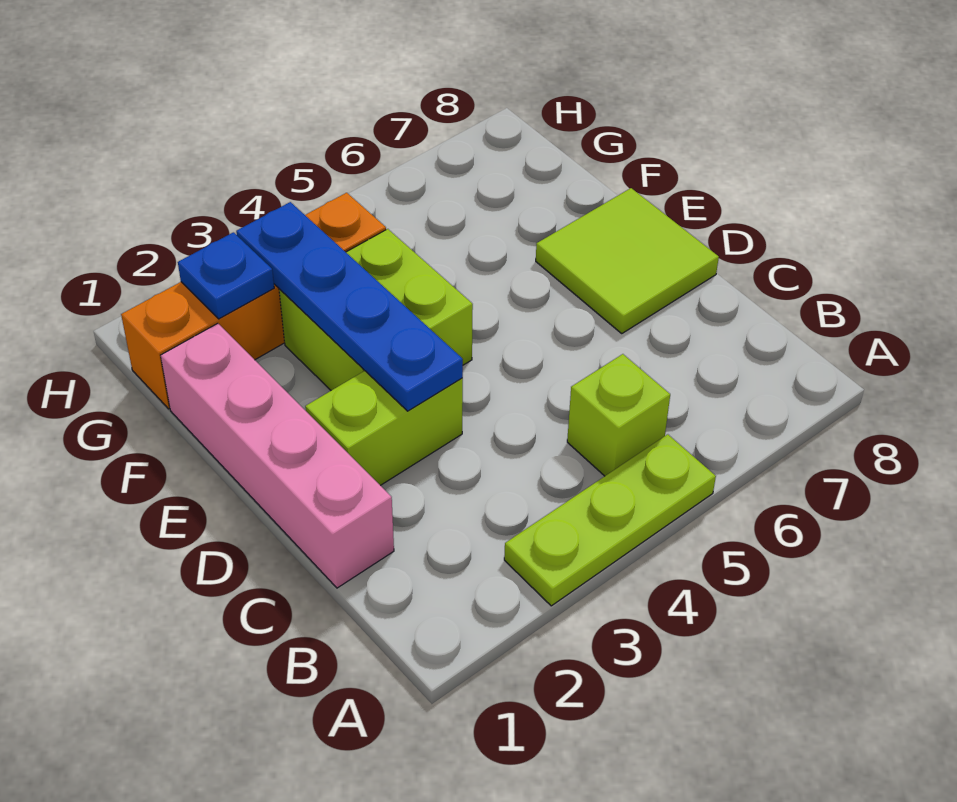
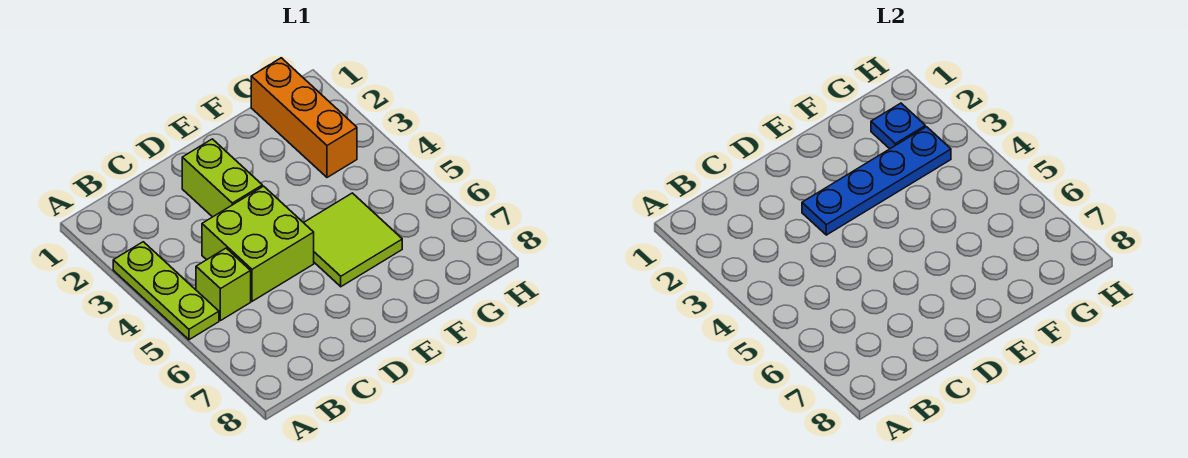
pink 1x4 brick [161,323,394,588] -> none
lime 2x2 tile [536,188,719,333] -> lime 2x2 tile moved to [304,193,402,287]
lime 2x2 brick [279,229,473,390] -> lime 2x2 brick moved to [202,186,314,301]
orange 1x4 brick [121,193,386,409] -> orange 1x3 brick [251,58,357,177]

